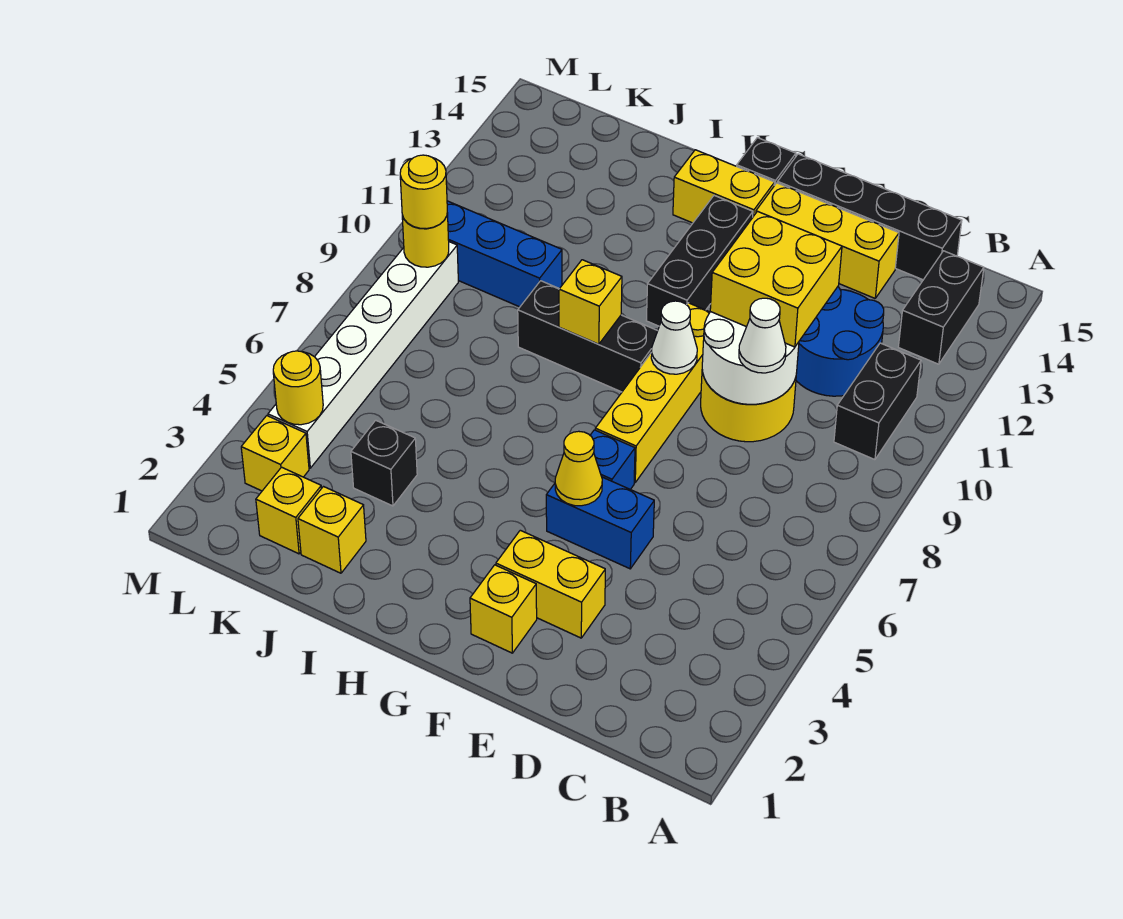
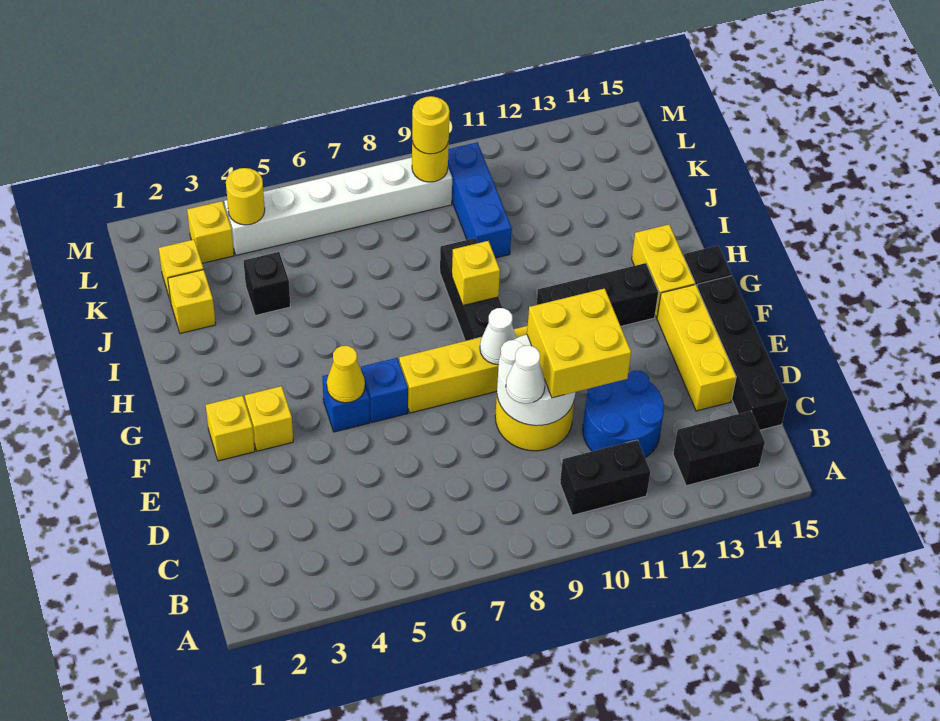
yellow 1x2 brick [496,530,605,638] -> yellow 1x1 brick [245,386,293,451]
blue 1x2 brick [546,477,654,569] -> blue 1x1 brick [322,375,370,432]

